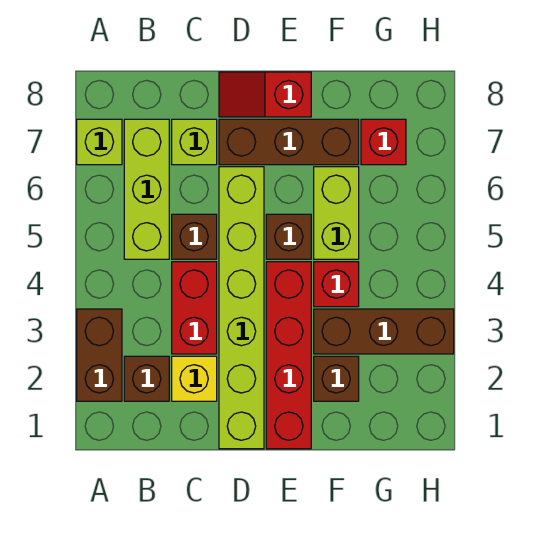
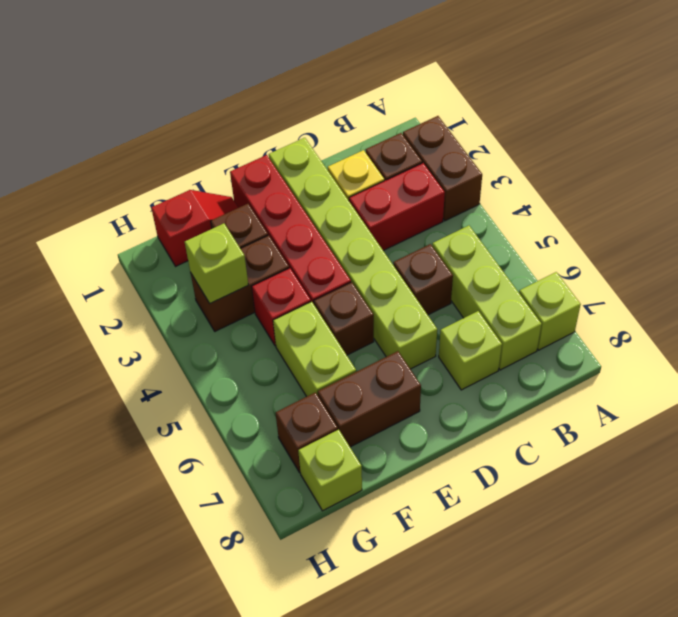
red 1x2 brick [172,262,217,354] -> red 1x2 brick turned to [349,163,445,251]
brown 1x3 brick [219,119,359,165] -> brown 1x2 brick [318,351,421,447]
red 1x2 slope [219,72,311,117] -> red 1x2 slope moved to [151,190,238,266]
brown 1x3 brick [314,309,454,354] -> brown 1x2 brick [190,235,289,331]
none -> lime 1x1 brick [185,224,249,303]
red 1x1 brick [361,119,406,165] -> brown 1x1 brick [276,392,338,473]
none -> lime 1x1 brick [298,430,362,511]

